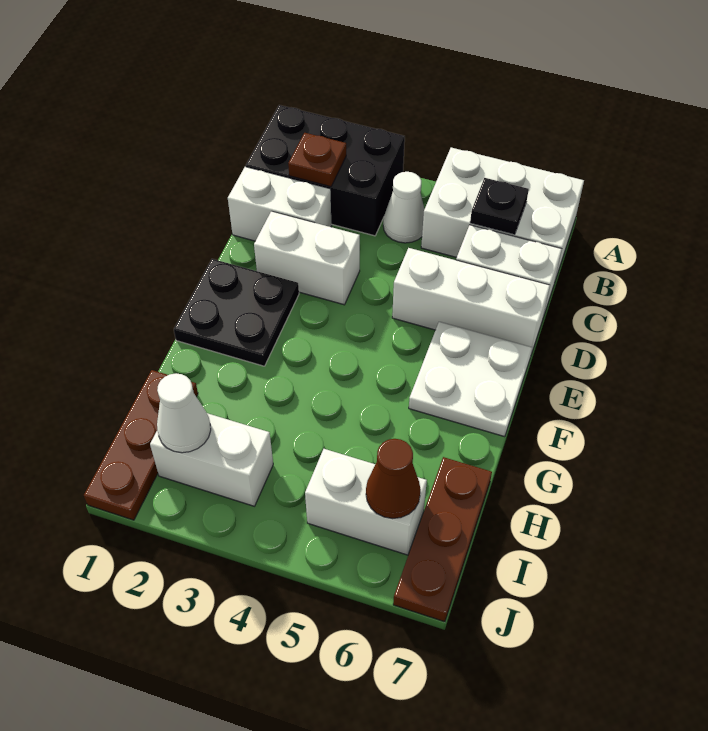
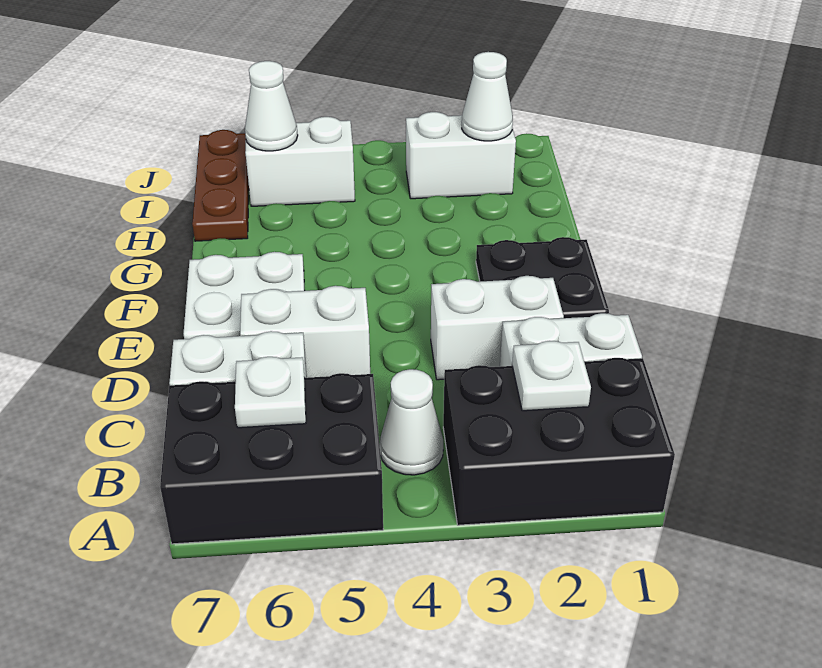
white 2x3 brick [421,148,584,280] -> black 2x3 brick [160,373,383,544]
brown 1x1 plate [288,133,346,187] -> white 1x1 plate [512,341,591,411]
black 1x1 plate [470,178,529,234] -> white 1x1 plate [235,357,306,428]
white 1x3 brick [392,248,550,354] -> white 1x2 brick [240,286,370,378]
brown 1x3 plate [84,370,198,520] -> none
brown 1x1 cone [366,439,421,518] -> white 1x1 cone [245,61,298,151]

